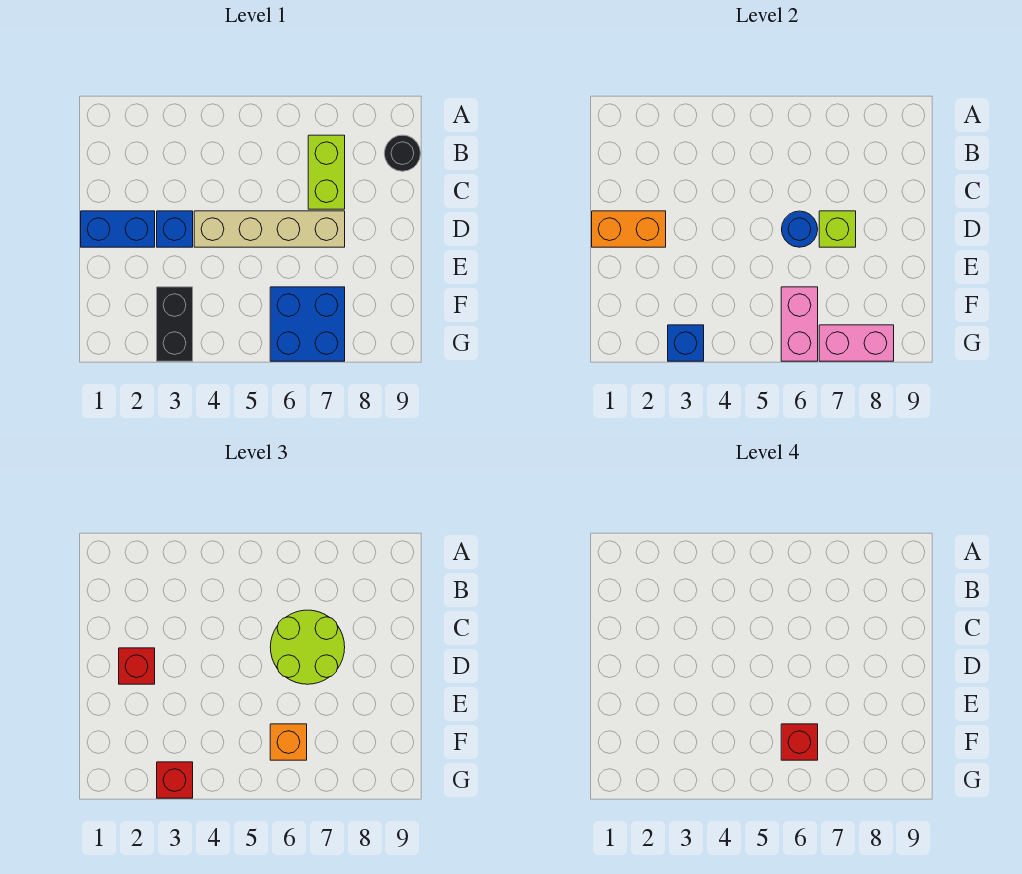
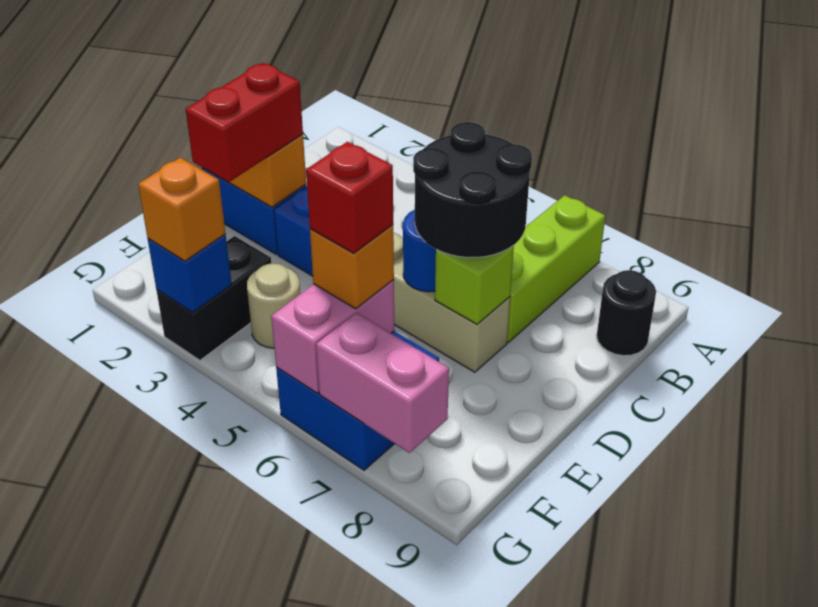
lime 1x2 brick [308,135,345,209] -> lime 1x3 brick [507,195,605,343]
lime 2x2 round brick [270,610,345,684] -> black 2x2 round brick [413,122,532,258]
red 1x1 brick [119,648,155,684] -> red 1x2 brick [186,63,303,182]
none -> tan 1x1 round brick [247,263,300,348]
red 1x1 brick [157,762,193,798] -> orange 1x1 brick [138,158,226,261]

